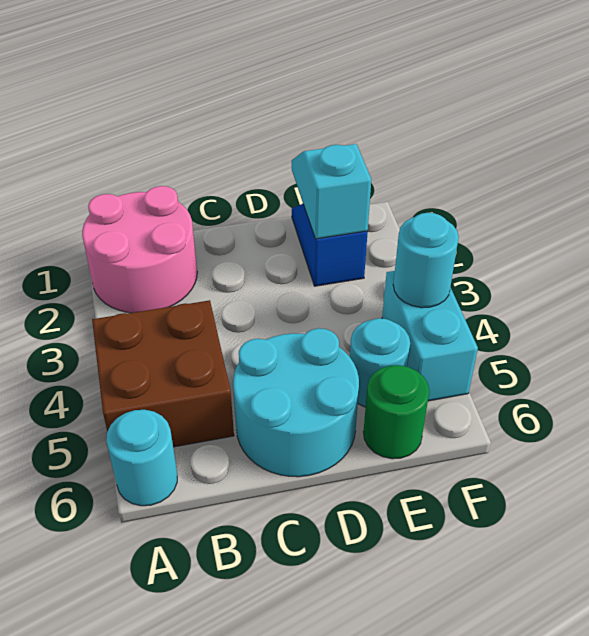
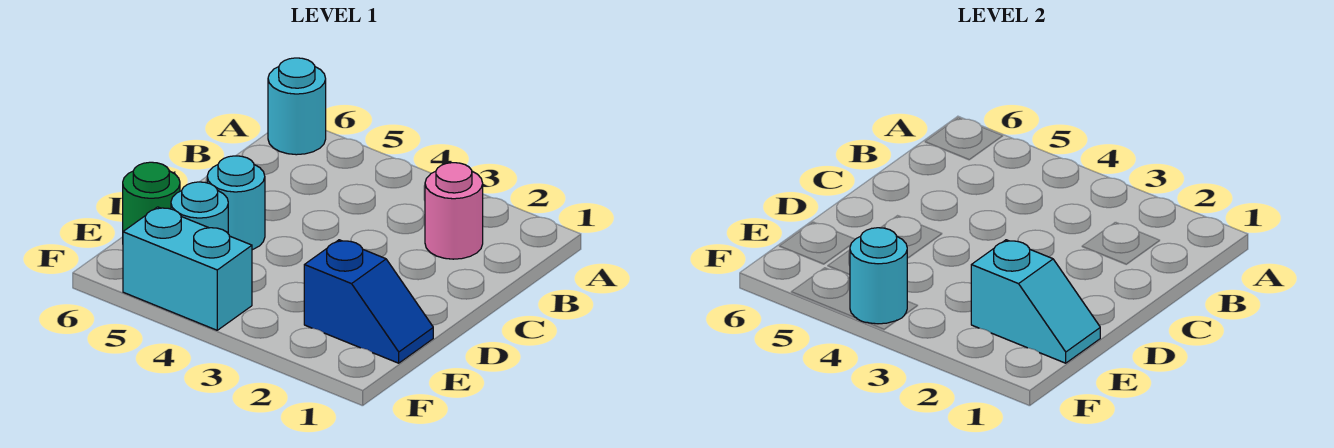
pink 2x2 round brick [82,186,197,313] -> pink 1x1 round brick [425,163,483,259]
brown 2x2 brick [92,300,234,447] -> none
cyan 2x2 round brick [233,328,359,477] -> cyan 1x1 round brick [207,156,265,250]

